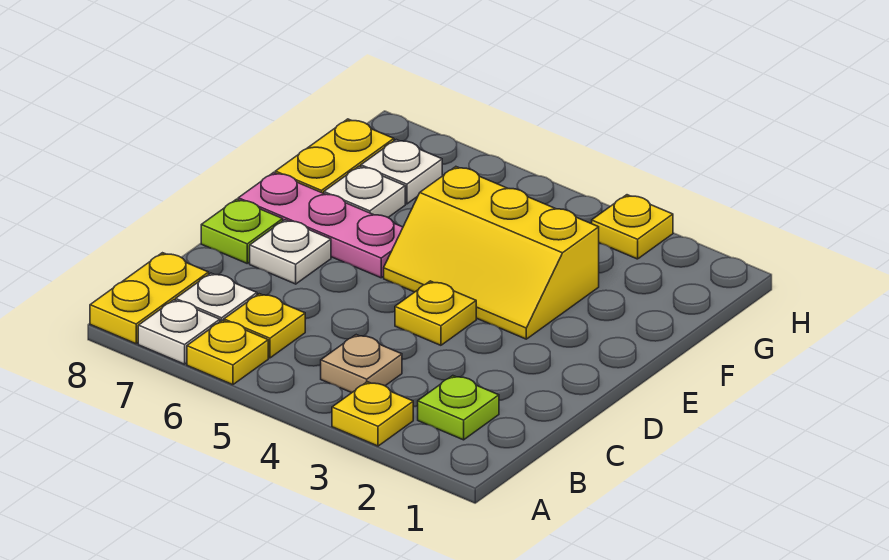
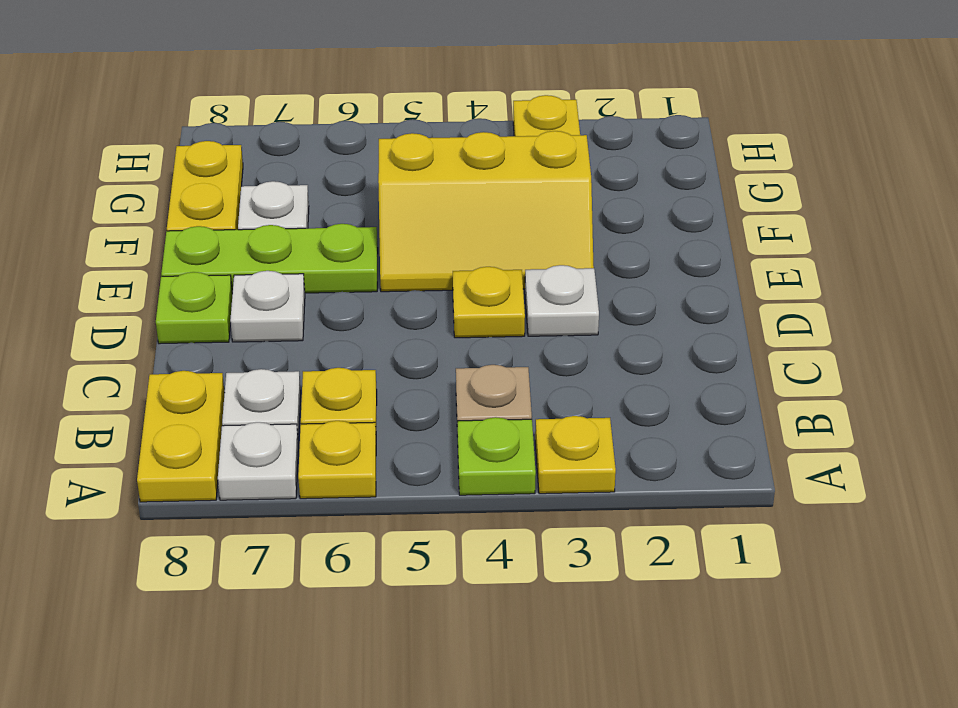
lime 1x1 plate [418,376,499,440] -> lime 1x1 plate moved to [457,417,536,495]
pink 1x3 plate [238,172,403,278] -> lime 1x3 plate [161,224,378,294]
white 1x1 plate [361,140,442,204] -> white 1x1 plate moved to [525,265,599,336]

